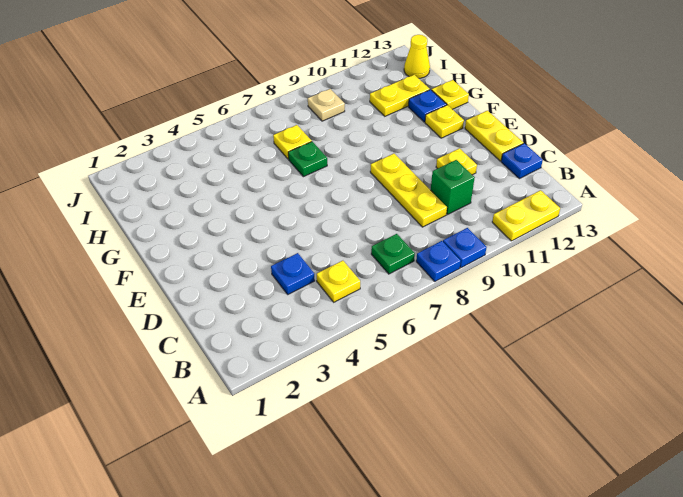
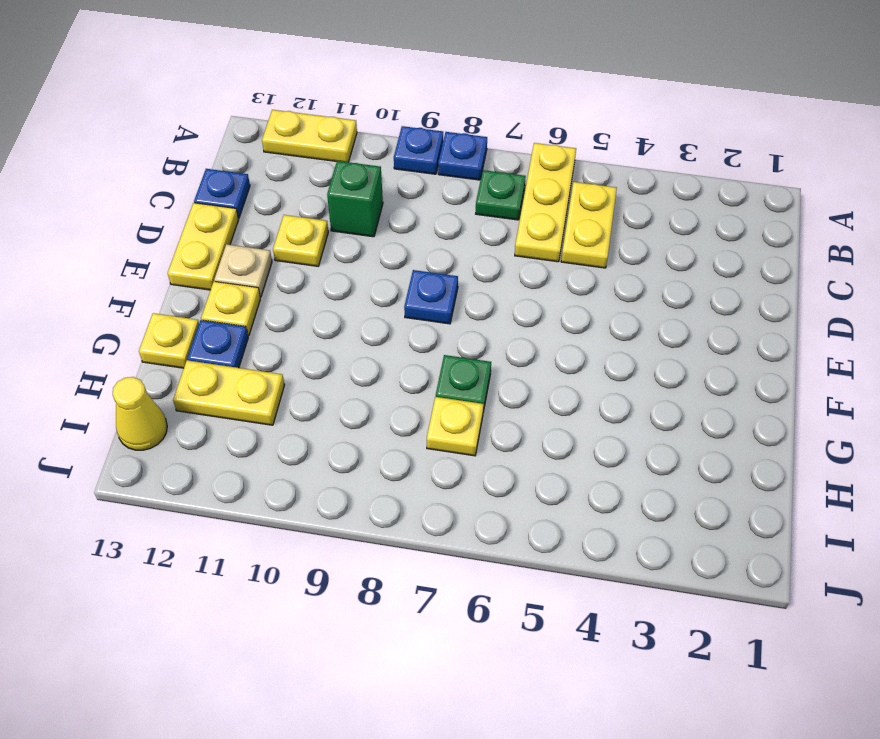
yellow 1x1 plate [317,261,360,302] -> yellow 1x2 plate [561,182,617,268]
blue 1x1 plate [271,253,315,294] -> blue 1x1 plate moved to [404,270,458,324]
yellow 1x3 plate [370,154,447,227] -> yellow 1x3 plate moved to [515,143,576,262]
tan 1x1 plate [308,89,345,121] -> tan 1x1 plate moved to [214,244,272,297]

